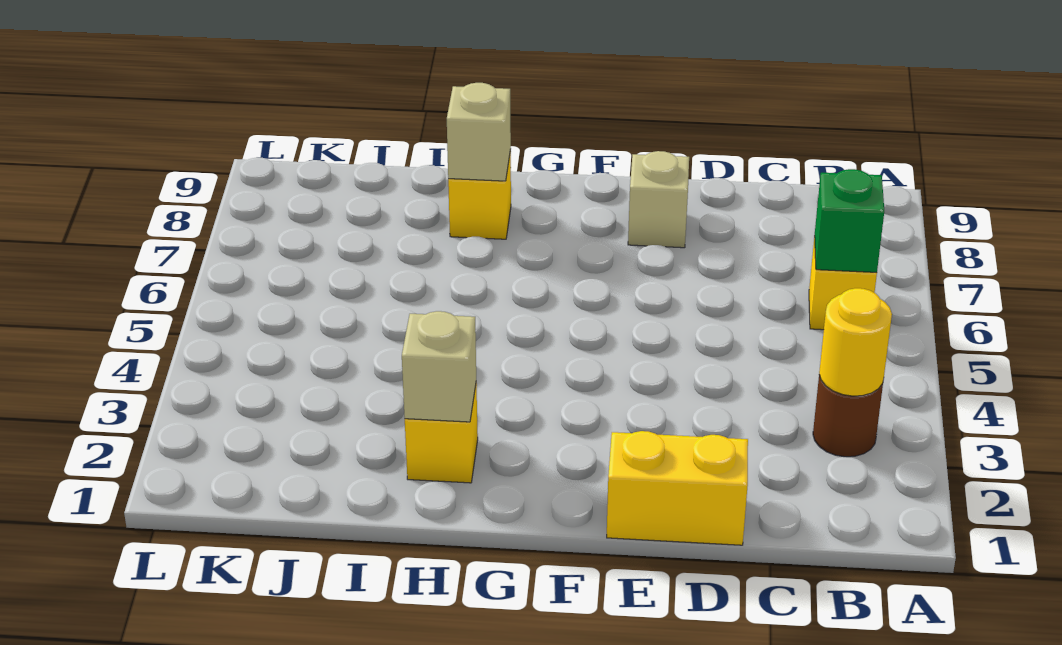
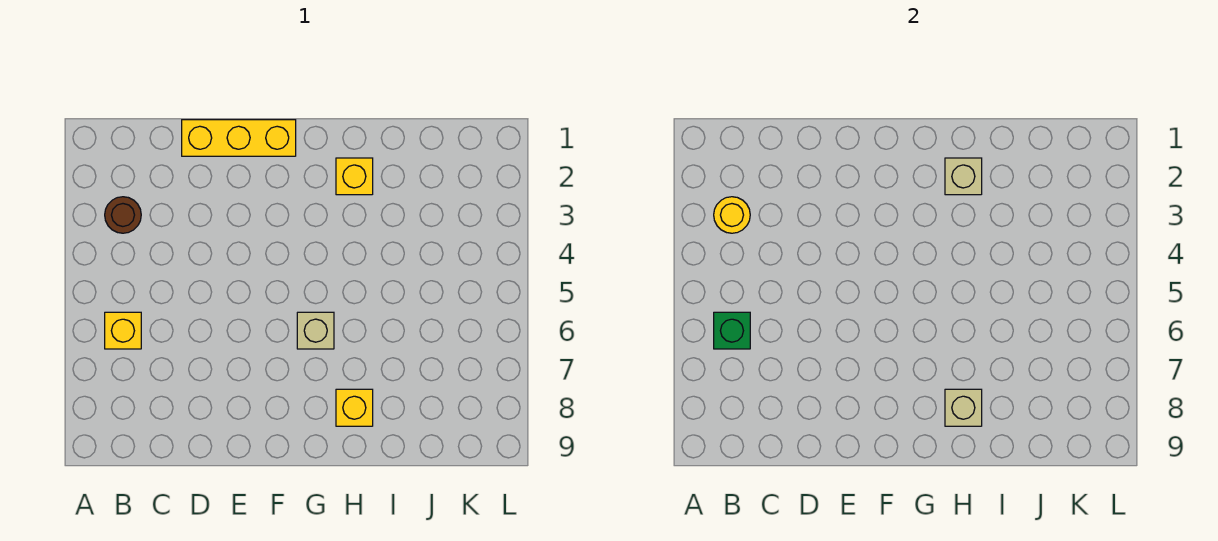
yellow 1x2 brick [607,431,748,545] -> yellow 1x3 brick [182,120,296,156]
tan 1x1 brick [628,151,689,248] -> tan 1x1 brick moved to [297,312,334,349]

